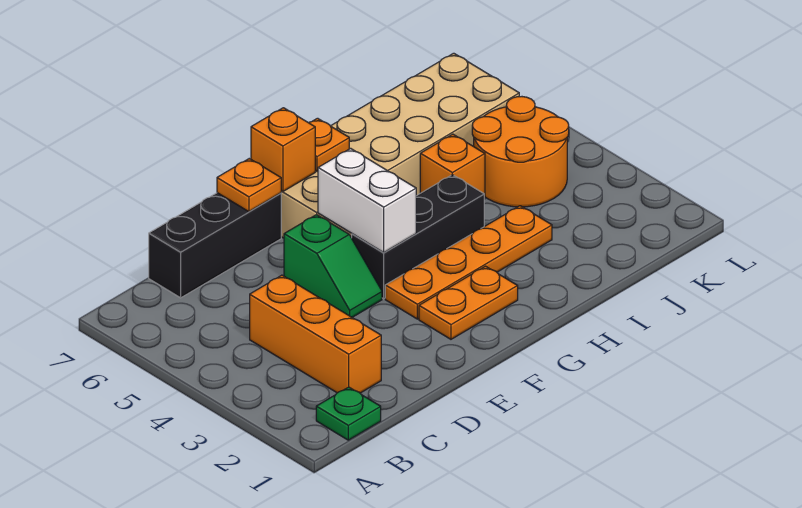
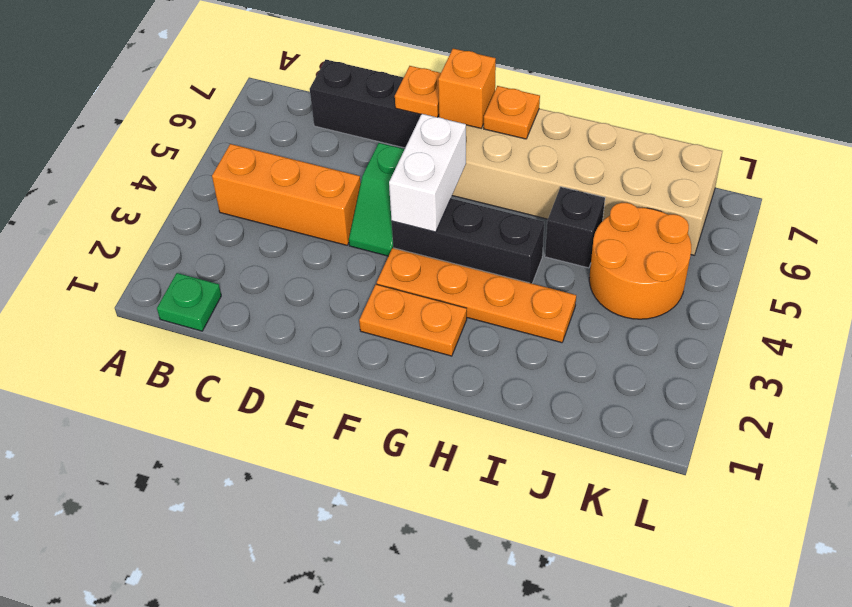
orange 1x3 brick [250,275,381,393] -> orange 1x3 brick turned to [212,144,361,245]
orange 1x1 brick [420,134,485,199] -> black 1x1 brick [545,187,605,268]

